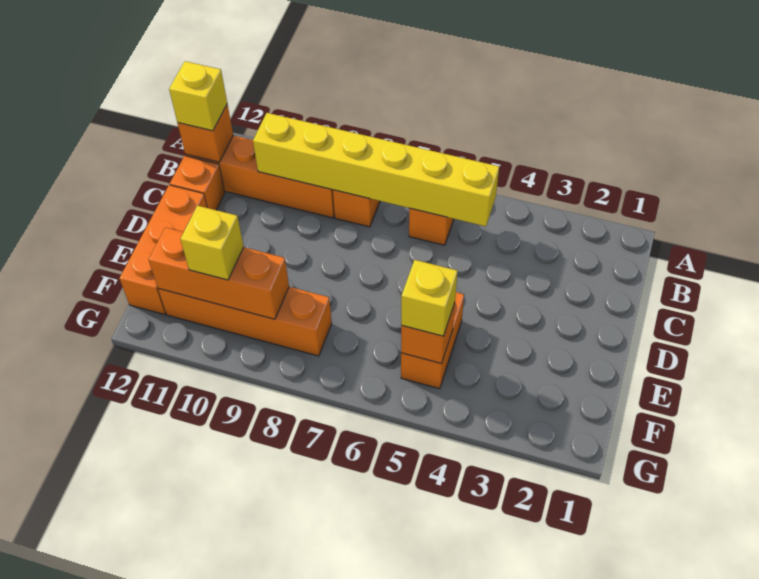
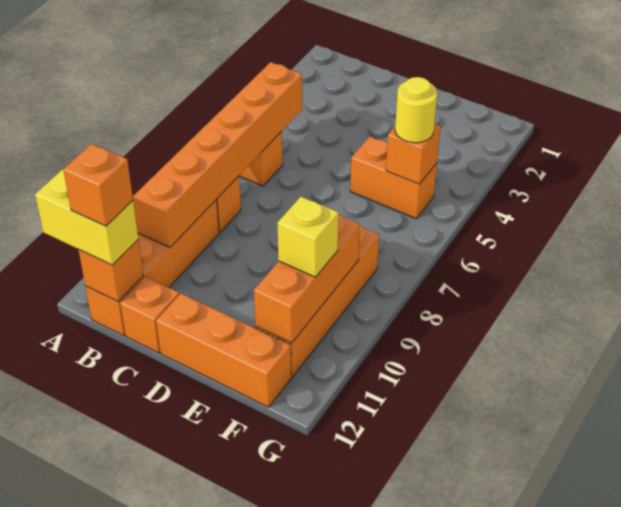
yellow 1x6 brick [253,113,499,226] -> orange 1x6 brick [133,62,302,247]
yellow 1x1 brick [169,61,227,131] -> yellow 1x2 brick [35,169,138,265]
none -> orange 1x1 brick [63,144,133,226]
yellow 1x1 brick [401,260,458,336] -> yellow 1x1 round brick [395,77,437,143]

